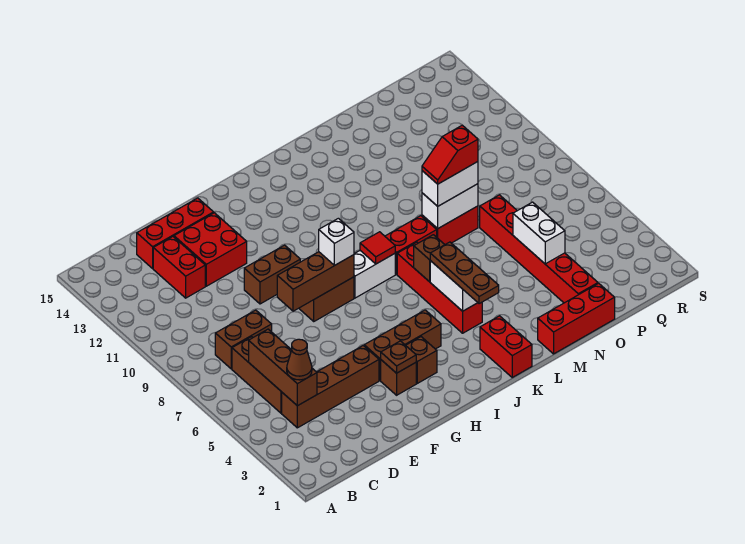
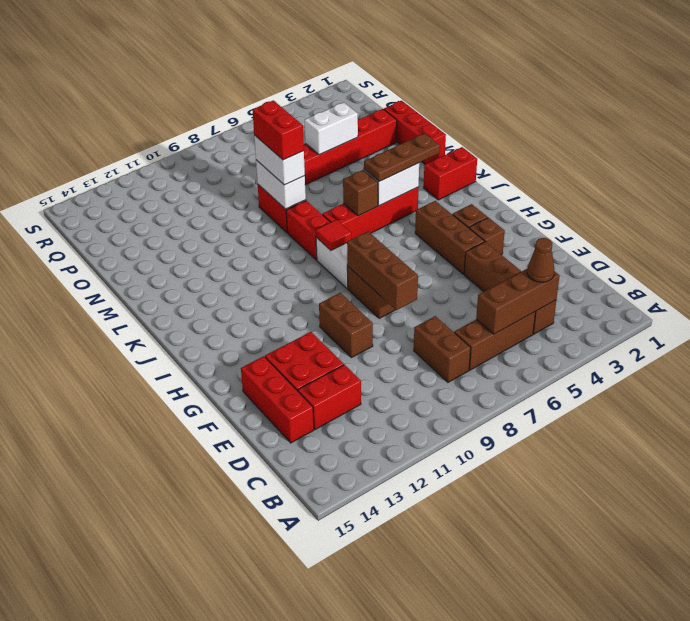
brown 1x1 plate [381,341,416,373] -> none
white 1x1 brick [319,218,354,266] -> none
red 1x2 slope [422,125,478,184] -> red 1x2 brick [253,100,304,160]

